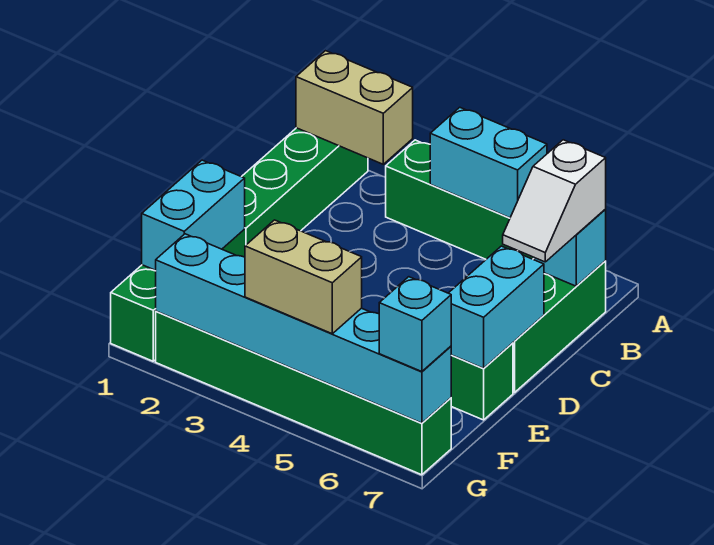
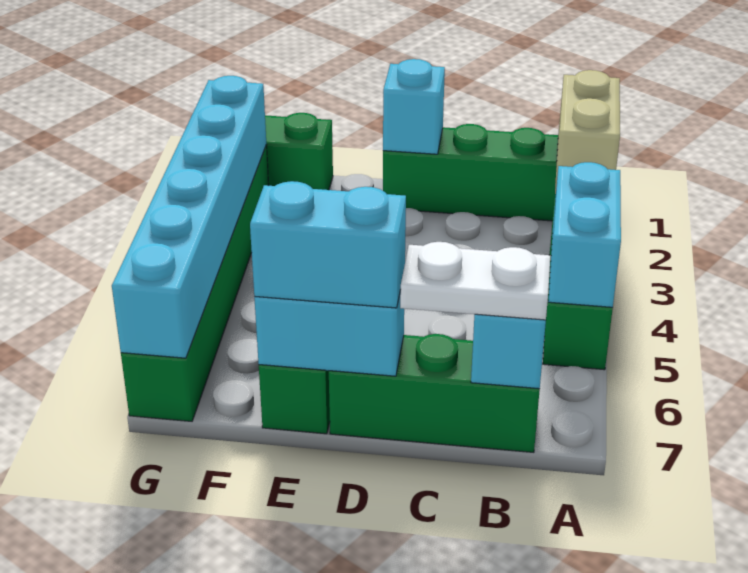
white 1x2 slope [503,140,606,262] -> white 1x2 plate [400,242,550,320]
cyan 1x2 brick [142,160,245,270] -> cyan 1x2 brick moved to [250,181,406,308]
tan 1x2 brick [245,220,362,334] -> none
cyan 1x1 brick [379,277,451,372] -> cyan 1x1 brick moved to [383,59,445,154]

